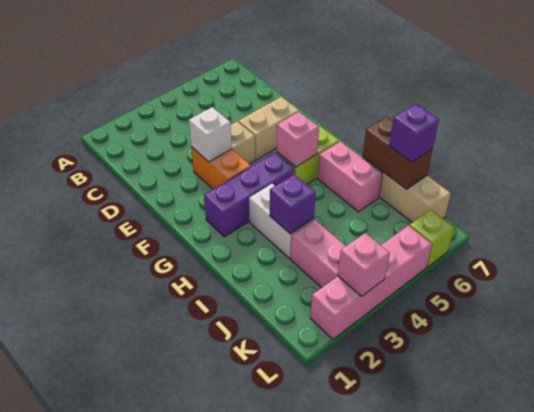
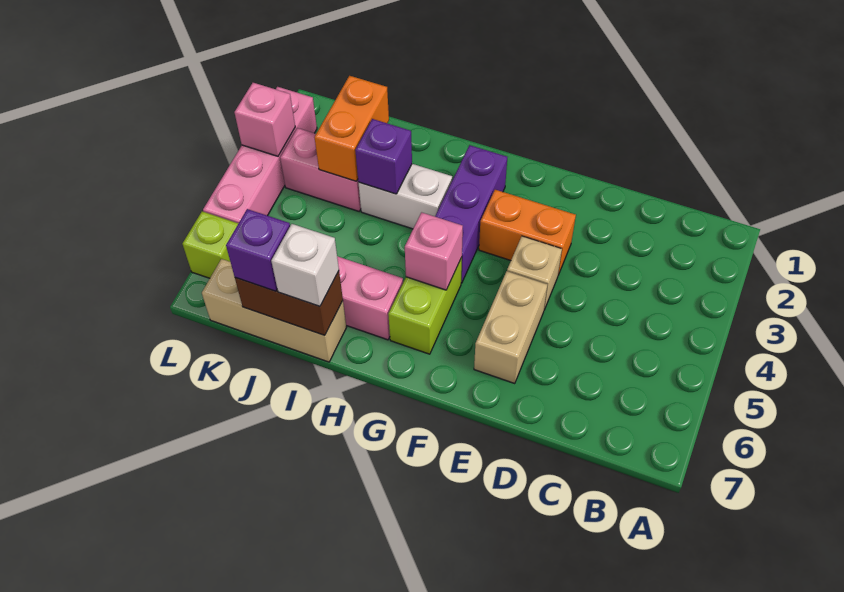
white 1x1 brick [189,107,232,162] -> white 1x1 brick moved to [271,224,339,306]
none -> orange 1x2 brick [314,76,389,181]

